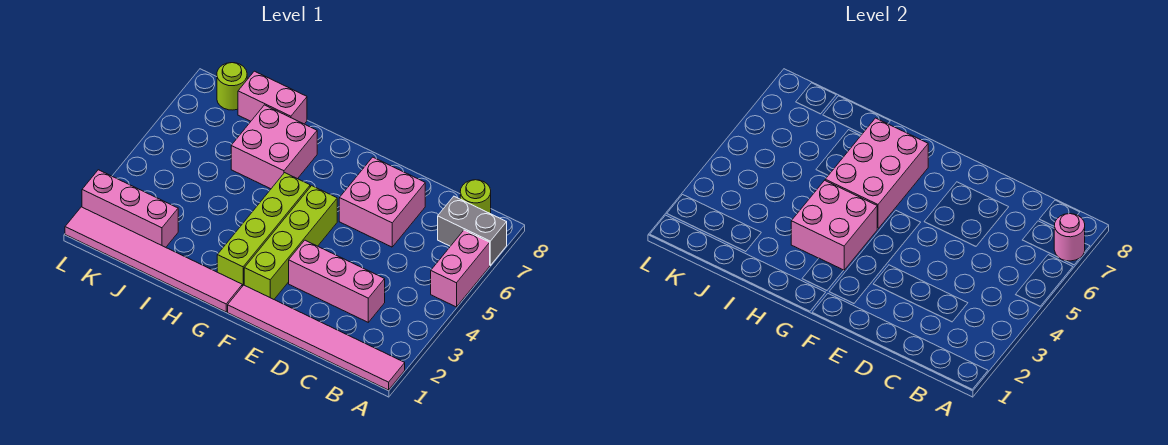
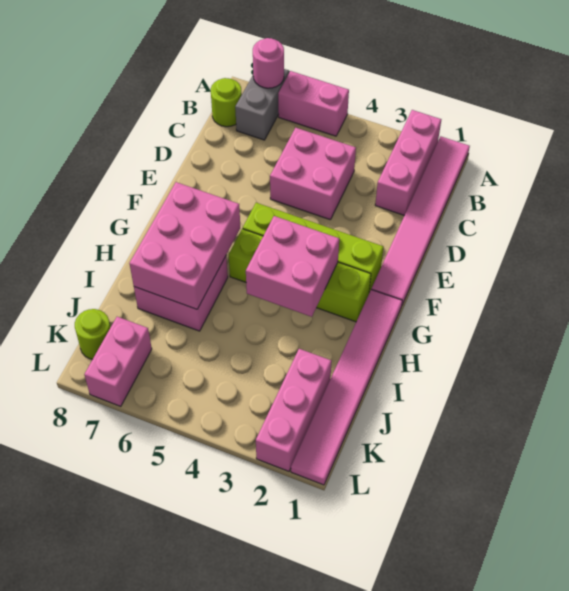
pink 1x3 brick [289,240,385,322] -> pink 1x3 brick moved to [375,110,441,215]
pink 2x2 brick [339,157,425,247] -> pink 2x2 brick moved to [270,128,356,220]
pink 2x3 brick [825,118,928,229] -> pink 2x3 brick turned to [130,182,240,309]
pink 1x2 brick [238,71,307,124] -> pink 1x2 brick moved to [84,317,152,406]

